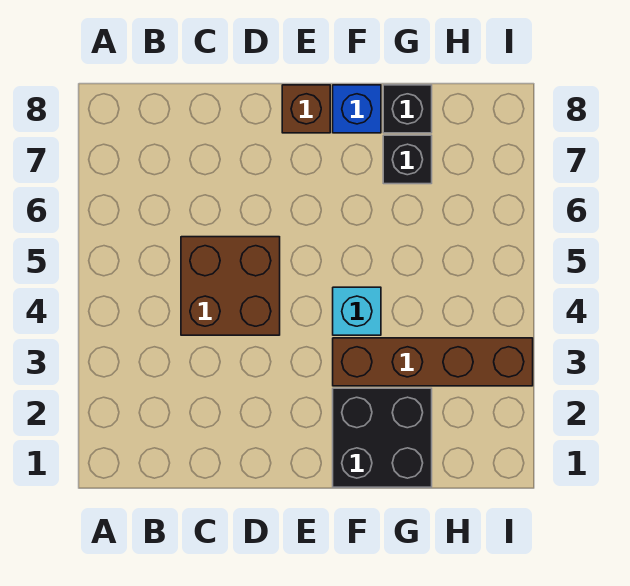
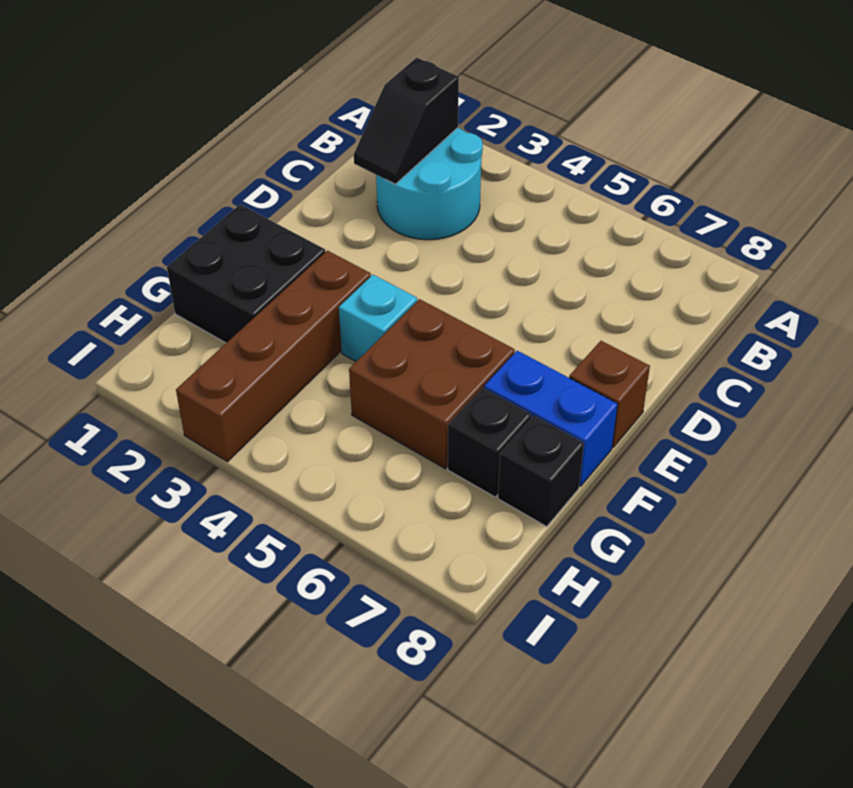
none -> cyan 2x2 round brick [376,128,483,240]
none -> black 1x2 slope [354,58,459,184]
brown 2x2 brick [181,237,280,335] -> brown 2x2 brick moved to [349,299,515,468]
blue 1x1 brick [333,85,381,133] -> blue 1x2 brick [484,351,618,486]

